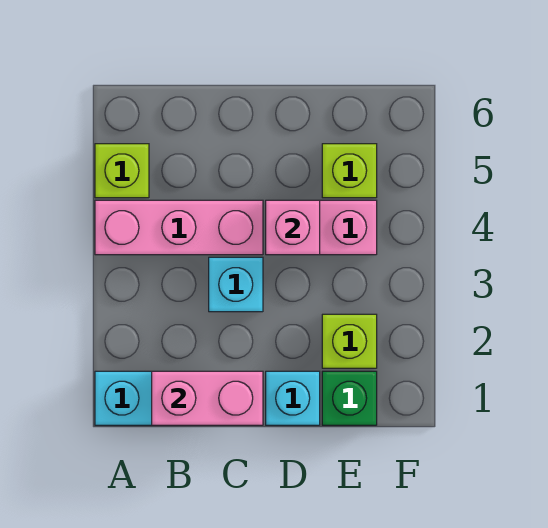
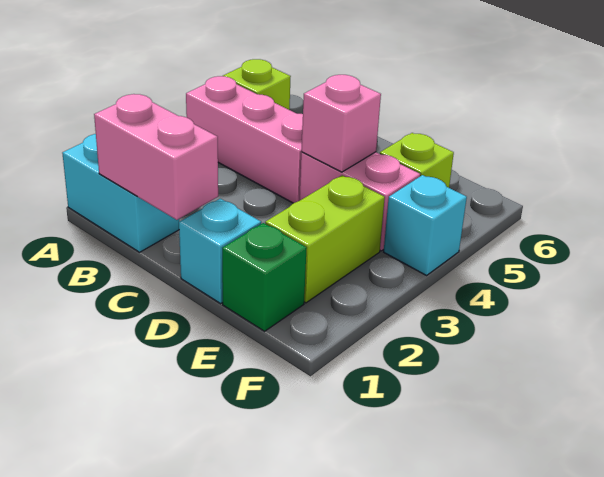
cyan 1x1 brick [209,257,263,312] -> cyan 1x1 brick moved to [384,175,467,275]
lime 1x1 brick [322,314,377,368] -> lime 1x2 brick [265,175,385,303]

